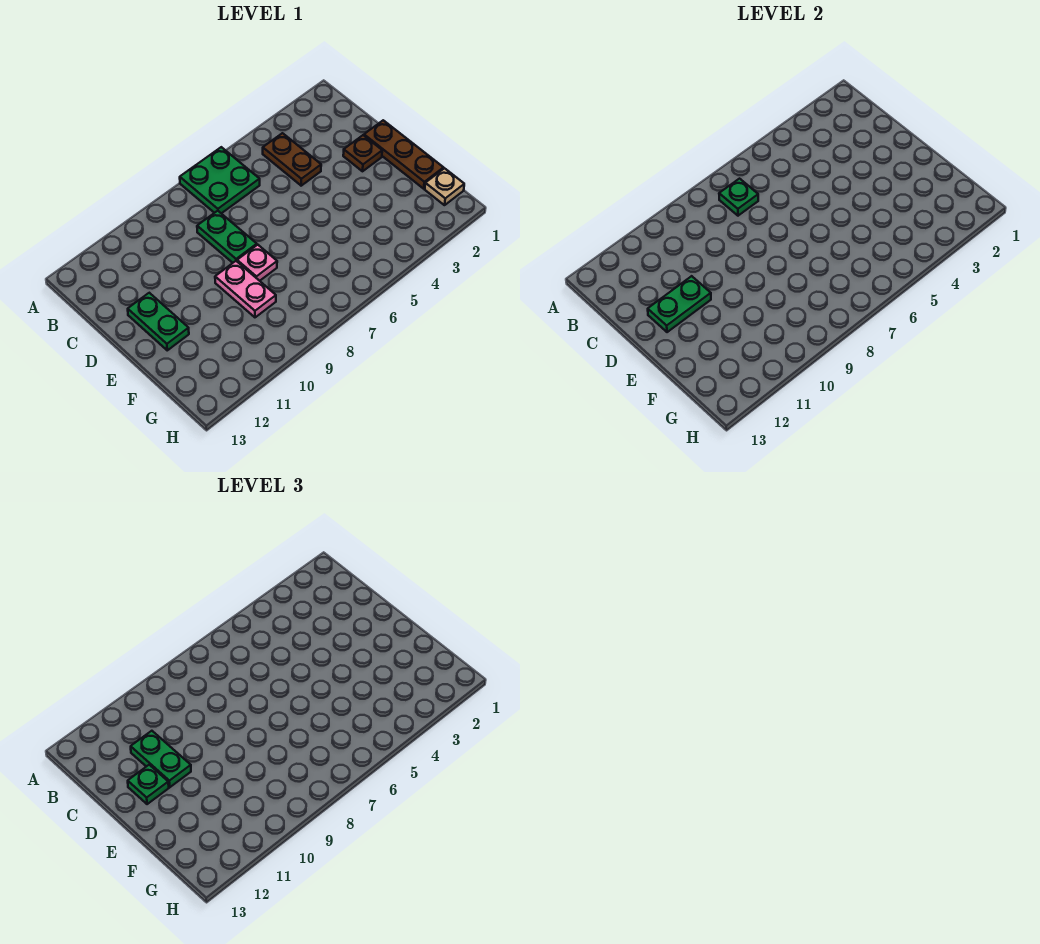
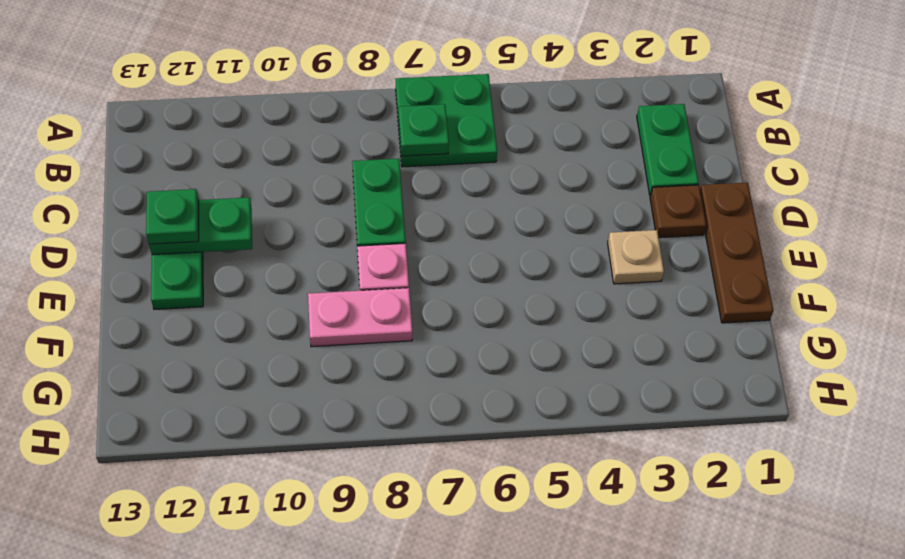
brown 1x2 plate [263,133,321,186] -> none
green 1x2 plate [131,731,191,787] -> green 1x2 plate moved to [637,104,699,195]
pink 1x2 plate [215,261,276,317] -> pink 1x2 plate turned to [308,288,412,347]
tan 1x1 plate [425,168,464,205] -> tan 1x1 plate moved to [608,230,664,284]

